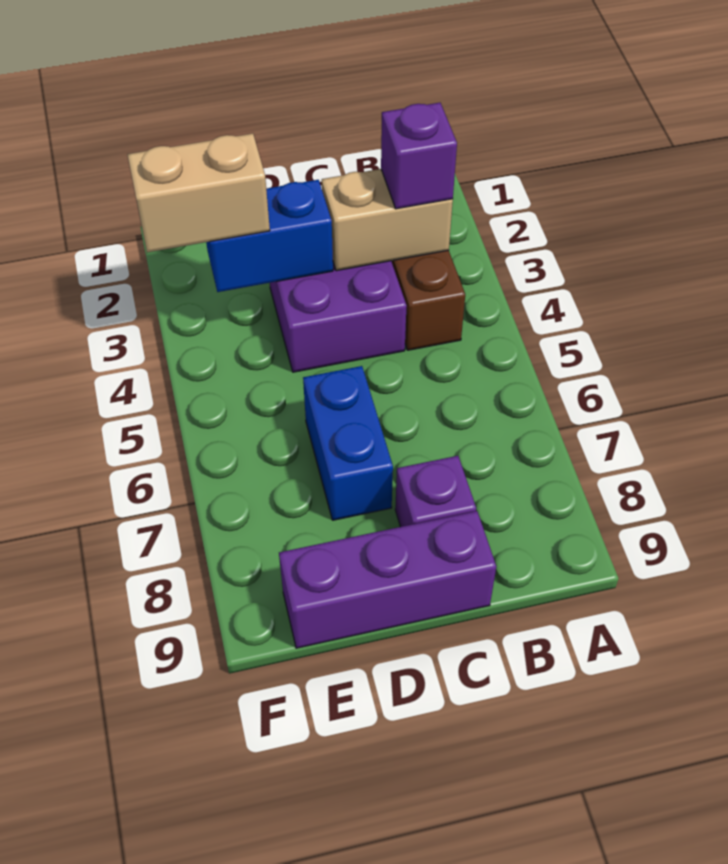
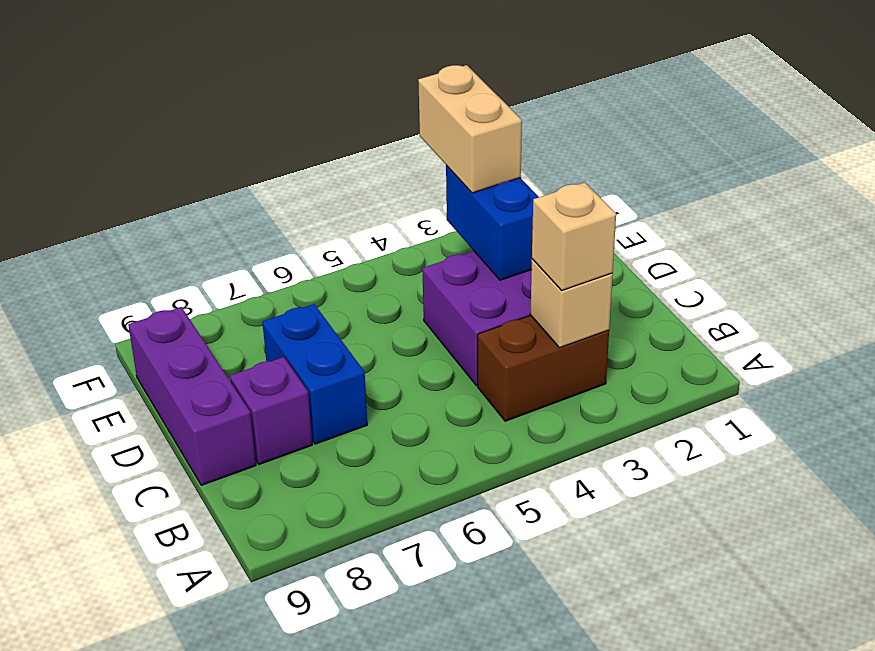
tan 1x2 brick [322,169,453,271] -> tan 1x1 brick [530,259,613,348]
purple 1x1 brick [381,103,457,209] -> tan 1x1 brick [532,182,616,290]
blue 1x2 brick [303,366,393,520] -> blue 1x2 brick turned to [262,304,367,444]

